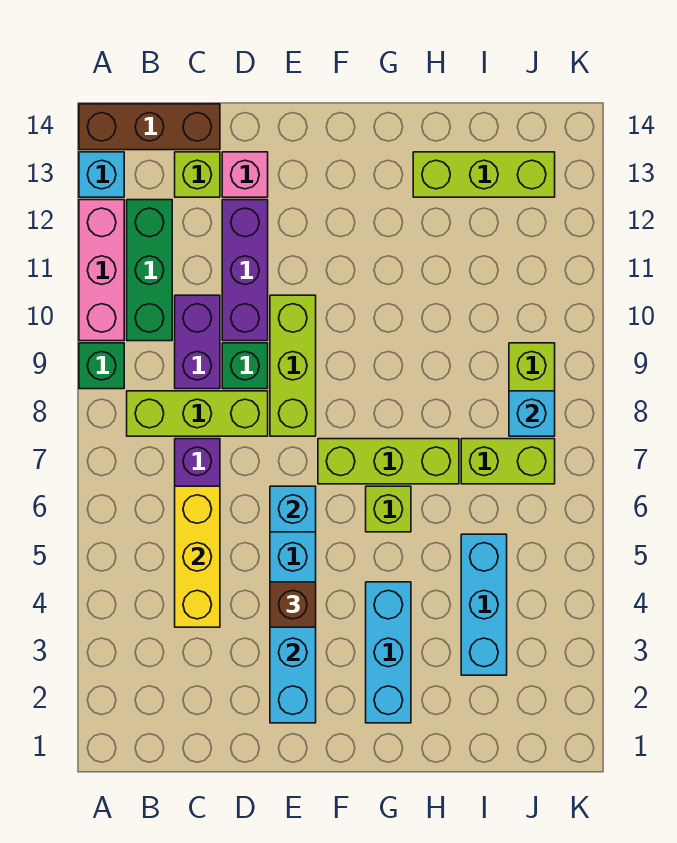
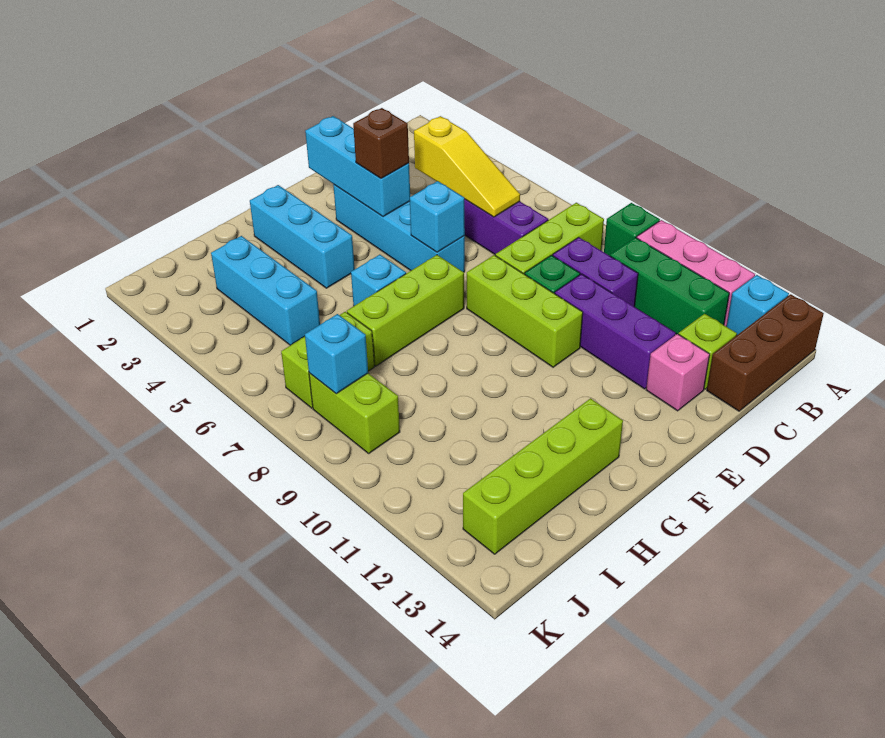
yellow 1x3 brick [175,486,220,627] -> yellow 1x3 slope [414,116,520,217]
lime 1x1 brick [366,486,411,532] -> cyan 1x1 brick [351,255,406,306]
lime 1x3 brick [413,152,555,197] -> lime 1x4 brick [463,398,623,554]

